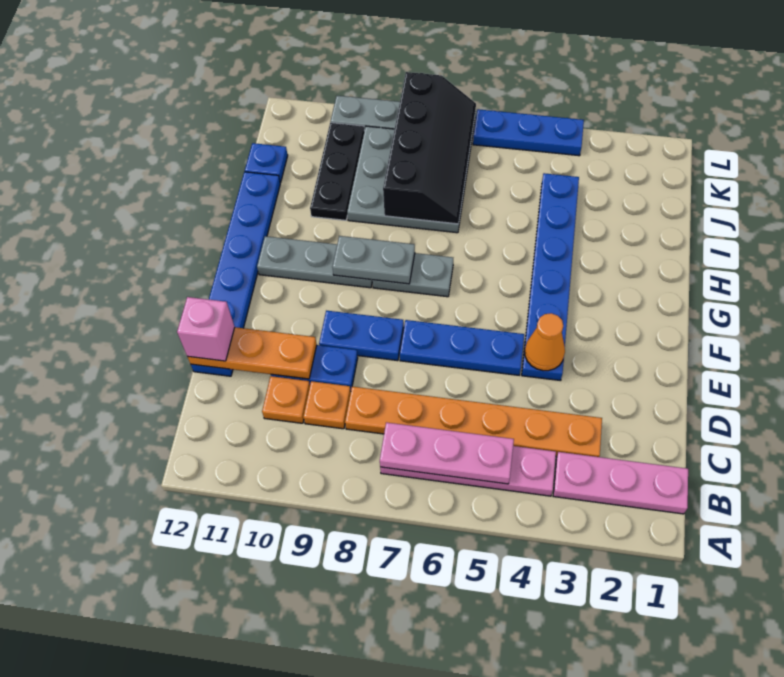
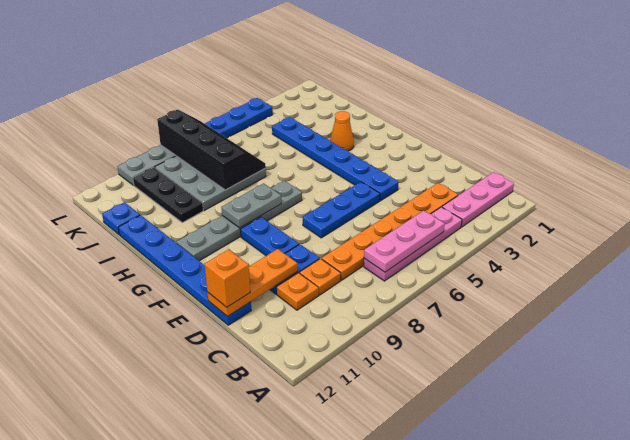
pink 1x1 brick [177,297,235,361] -> orange 1x1 brick [204,250,250,307]
orange 1x1 cone [525,313,565,371] -> orange 1x1 cone moved to [330,111,354,151]
blue 1x2 plate [319,311,404,361] -> blue 1x2 plate turned to [240,217,299,256]

